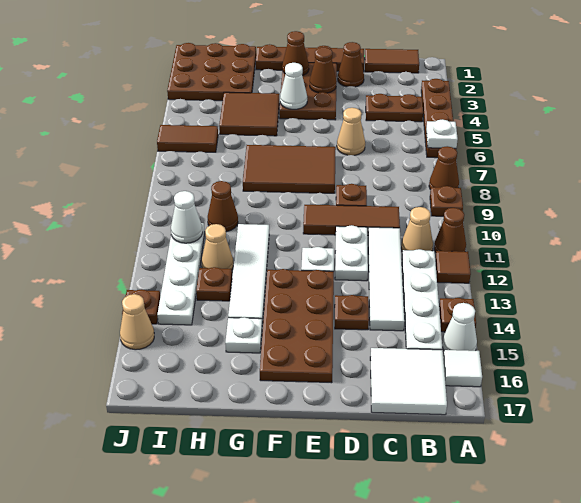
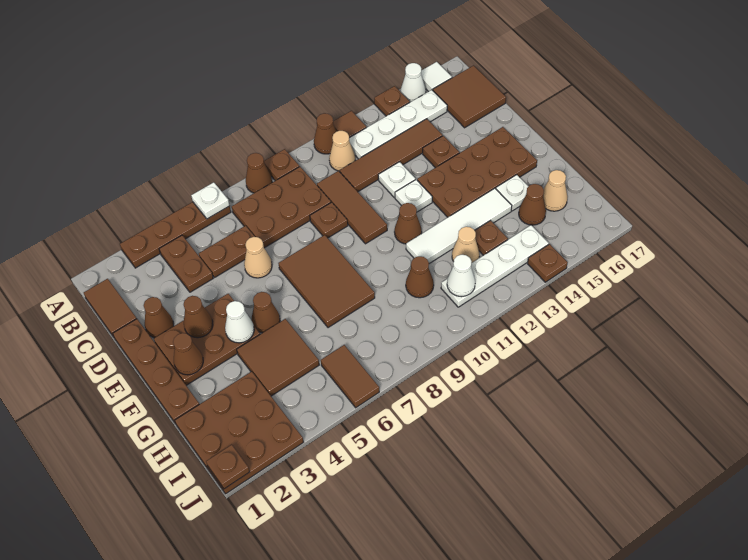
none -> brown 2x3 plate [232,167,331,248]
white 2x2 tile [370,348,447,415] -> brown 2x2 tile [433,66,506,128]
none -> brown 1x2 plate [199,226,255,278]
white 1x4 tile [368,227,405,331] -> brown 1x4 tile [340,119,442,192]
white 1x2 plate [335,225,368,281] -> white 1x1 plate [378,162,415,197]
none -> brown 1x1 cone [252,292,280,333]
none -> brown 1x1 cone [394,203,422,244]
none -> brown 1x1 cone [519,184,546,225]
none -> brown 1x1 plate [206,445,250,489]
tan 1x1 cone [120,294,154,350] -> tan 1x1 cone moved to [543,170,567,211]

